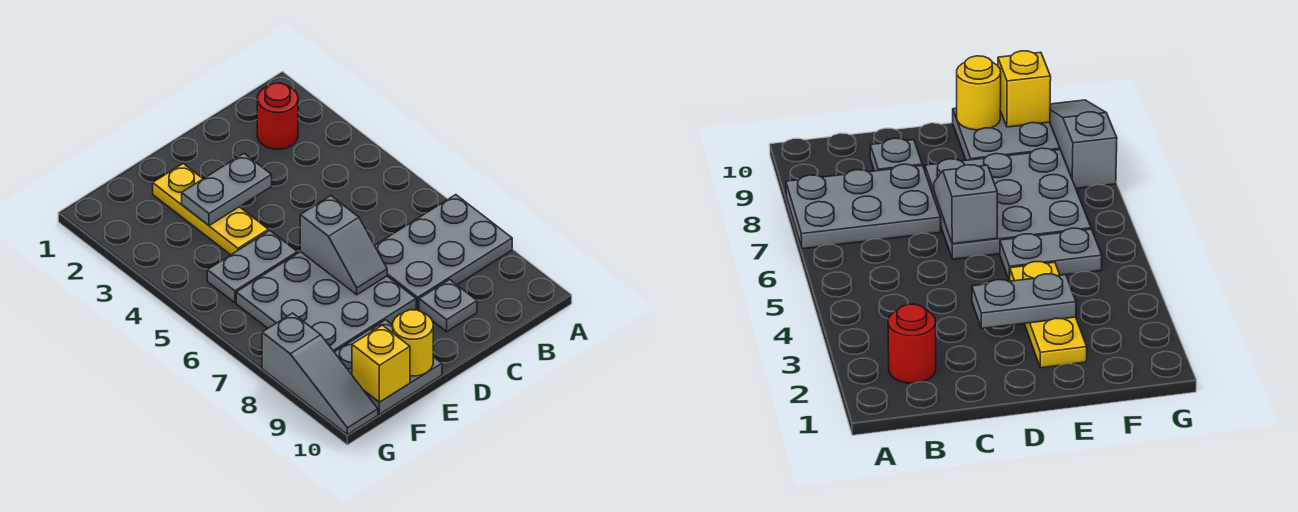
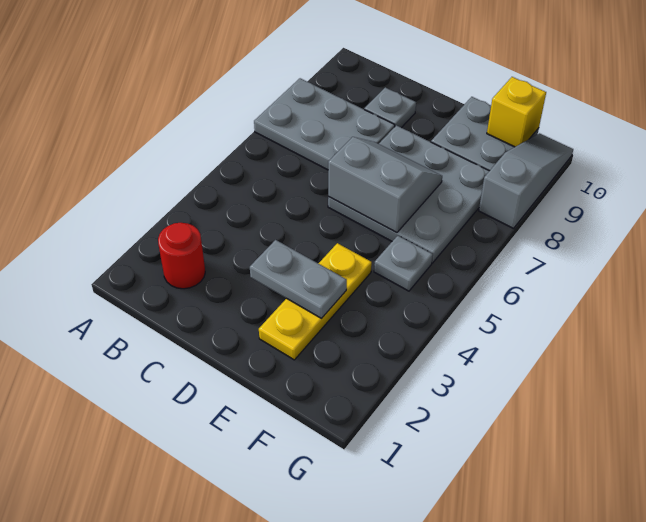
grey 1x2 slope [300,196,387,295] -> grey 2x2 slope [328,137,442,233]
grey 1x2 plate [207,231,297,303] -> grey 1x1 plate [374,236,433,291]
yellow 1x1 round brick [393,310,433,376] -> none

